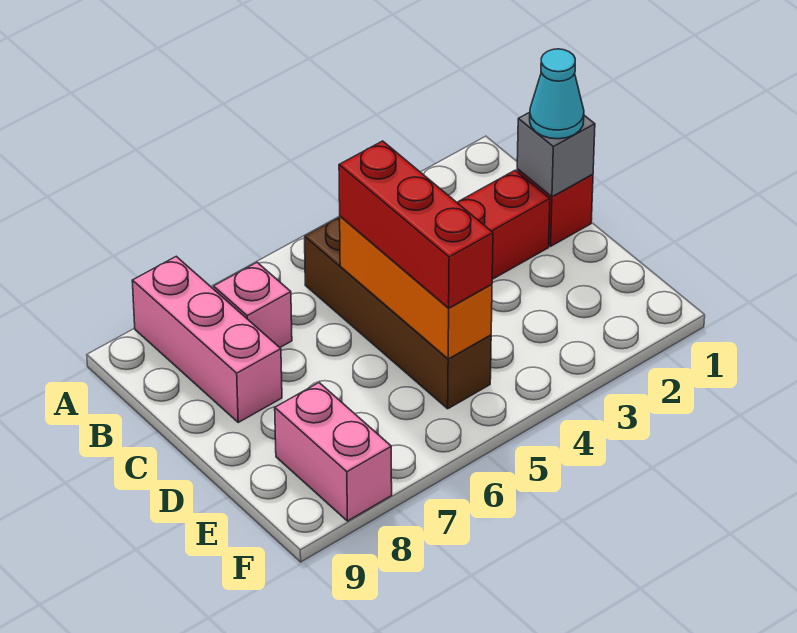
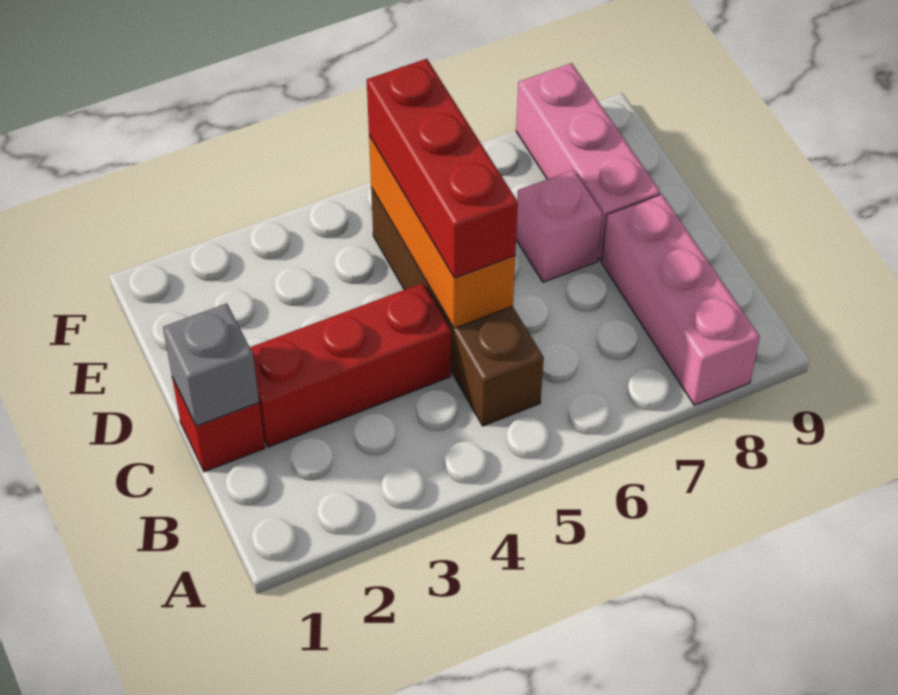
pink 1x1 brick [214,262,292,347] -> pink 1x1 brick moved to [516,170,602,282]
cyan 1x1 cone [530,49,584,139] -> none
pink 1x2 brick [275,383,392,521] -> pink 1x3 brick [516,63,660,261]

